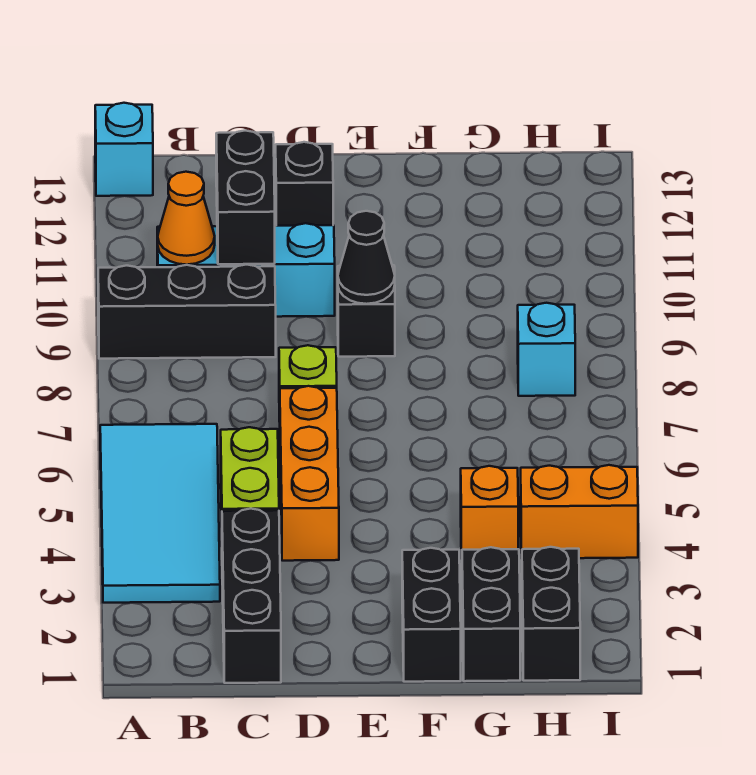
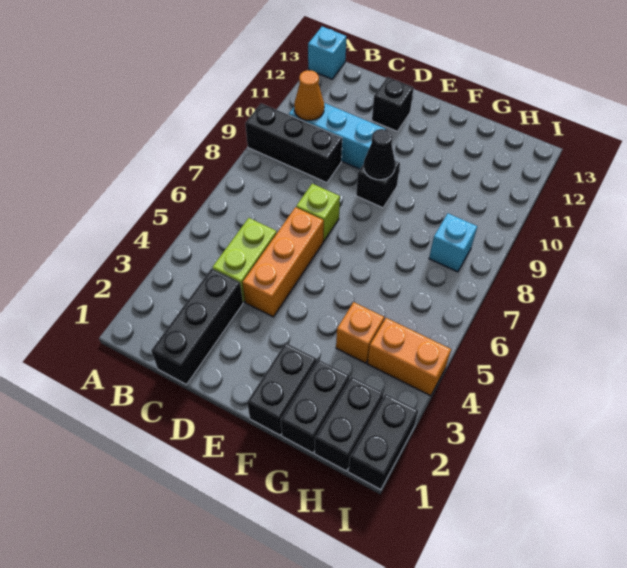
cyan 2x4 tile [100,424,220,603] -> none
black 1x2 brick [216,131,275,264] -> black 1x2 brick moved to [348,394,419,490]

